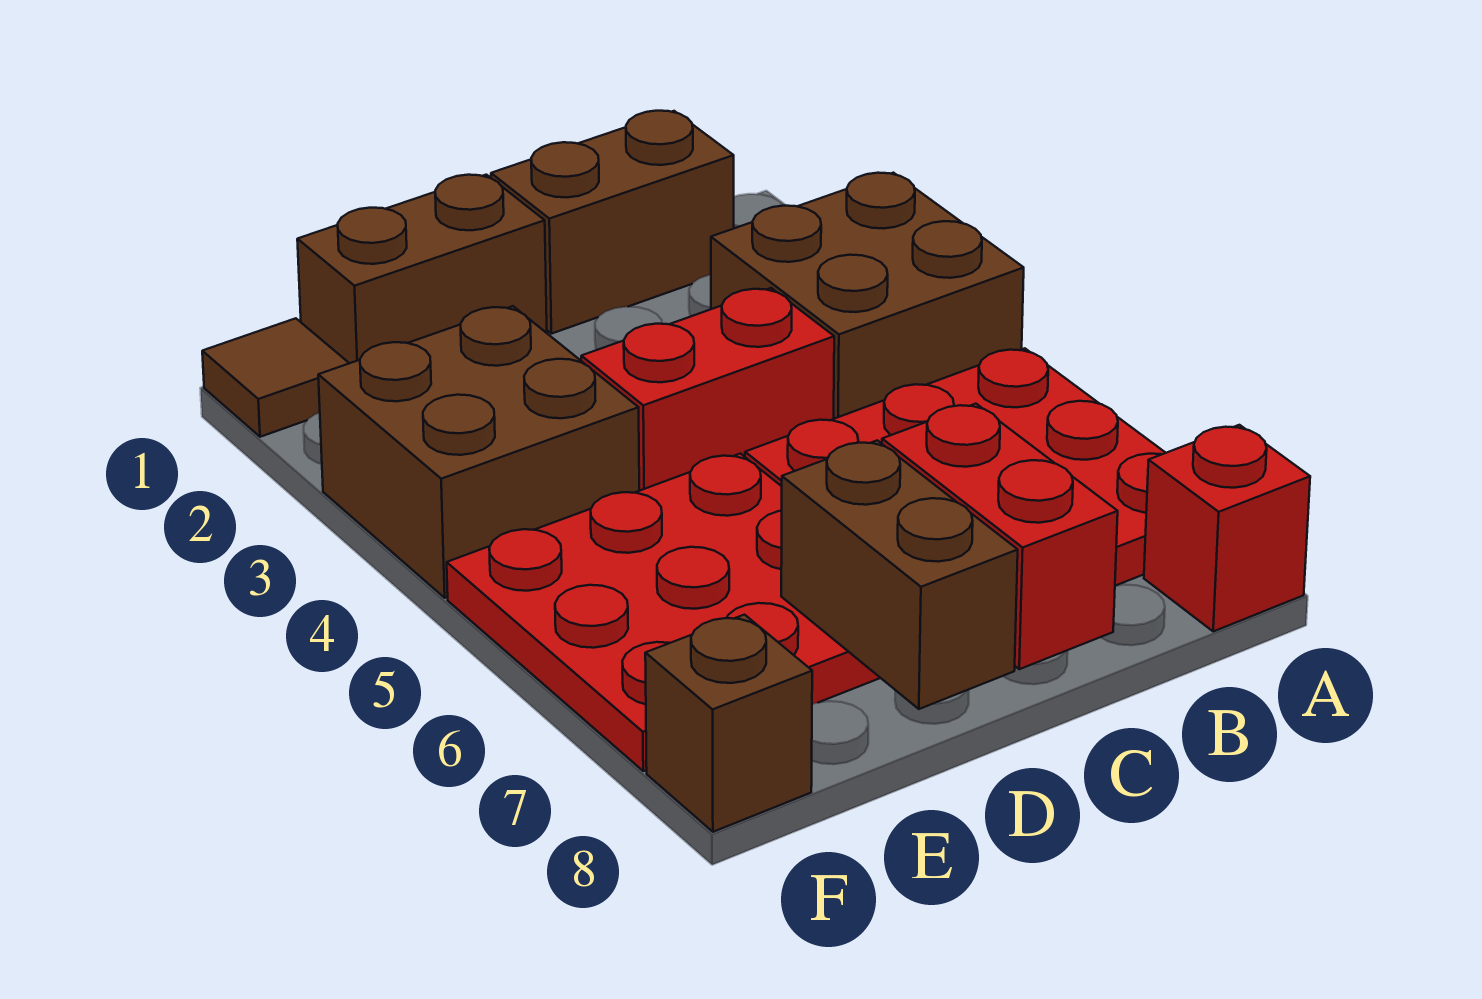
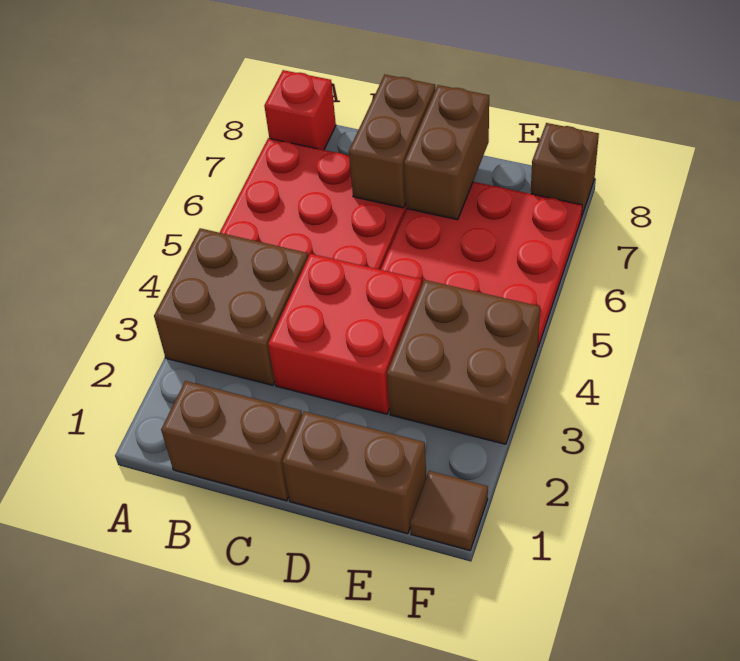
red 1x2 brick [581,288,834,491] -> red 2x2 brick [268,254,422,414]
red 1x2 brick [882,404,1118,669] -> brown 1x2 brick [349,75,435,208]

